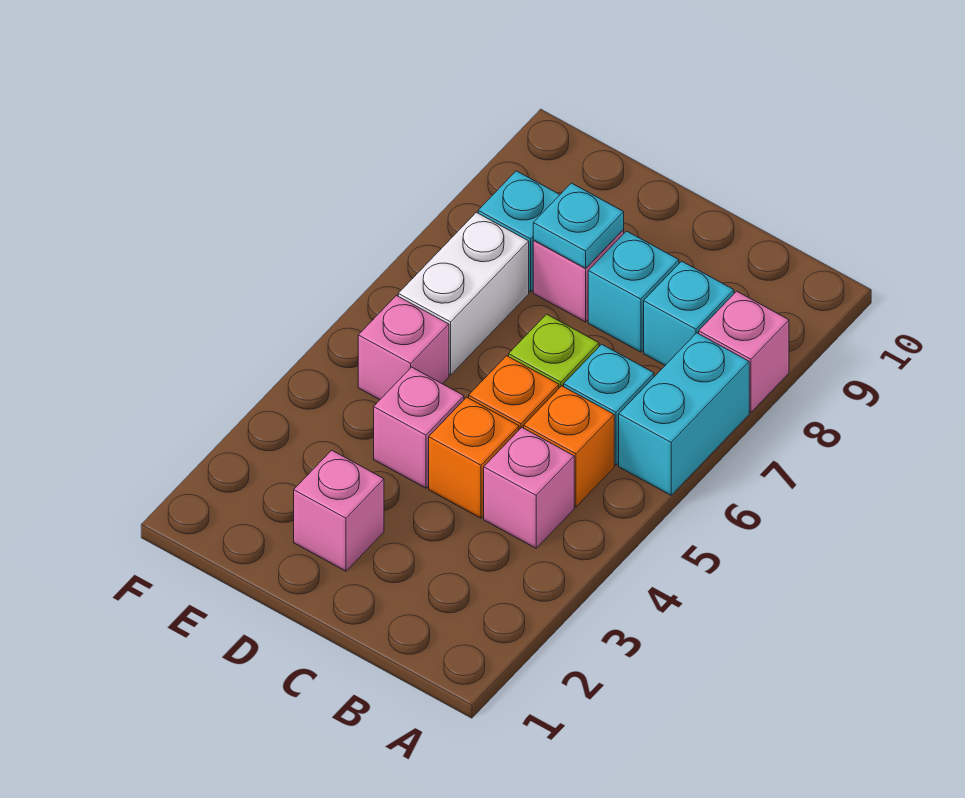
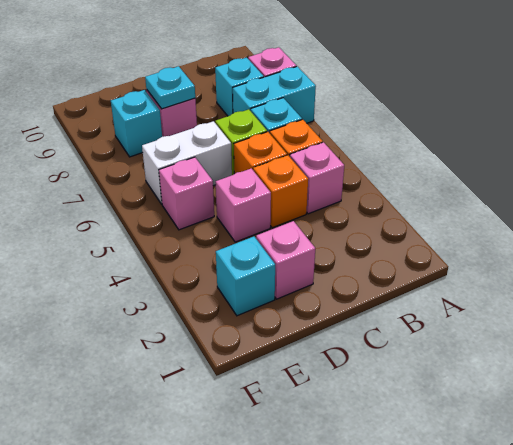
cyan 1x2 brick [619,333,749,495] -> cyan 1x2 brick turned to [233,66,316,123]
cyan 1x1 brick [588,231,679,352] -> cyan 1x1 brick moved to [216,237,275,316]
white 1x2 brick [398,212,529,375] -> white 1x2 brick turned to [142,121,232,204]

